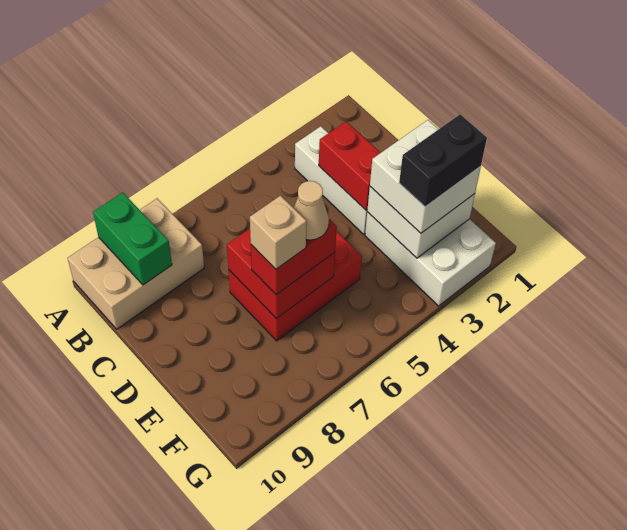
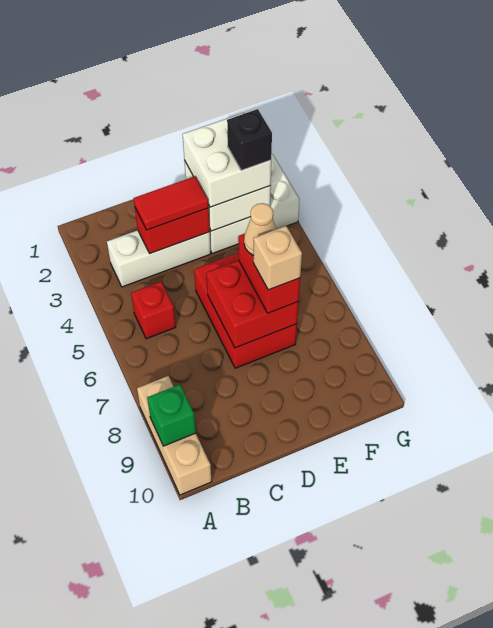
tan 2x3 brick [68,198,204,329] -> tan 1x3 brick [137,376,212,495]
green 1x2 brick [93,192,172,285] -> green 1x1 brick [147,385,196,446]
none -> red 1x1 brick [131,282,176,339]
none -> red 1x2 tile [134,176,209,230]
black 1x2 brick [399,114,487,207] -> black 1x1 brick [227,109,272,170]

